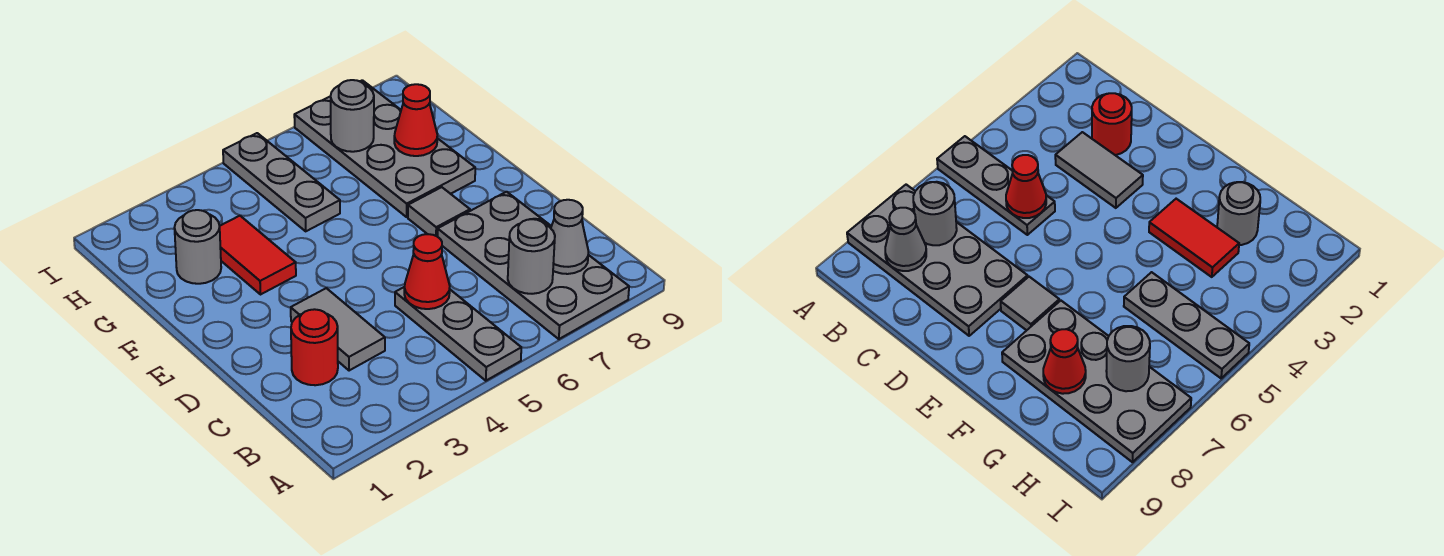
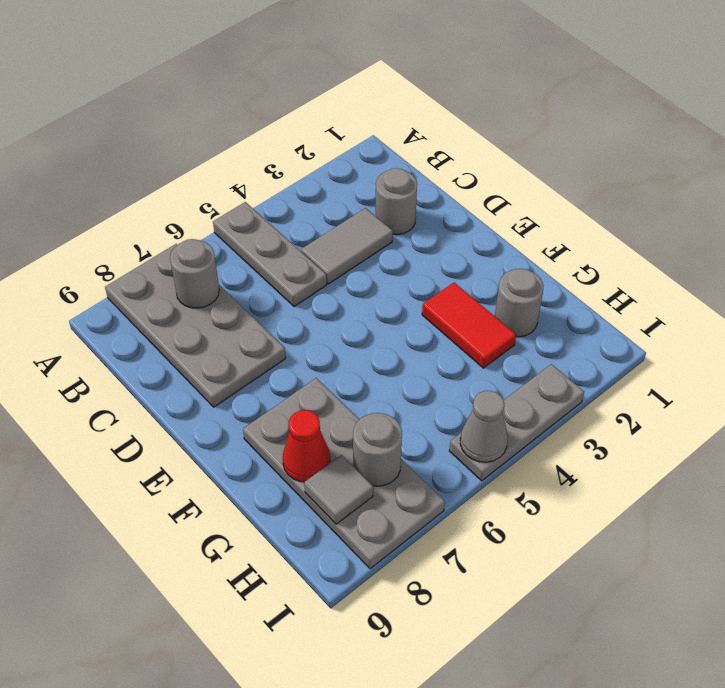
grey 1x1 cone [551,200,588,274] -> grey 1x1 cone moved to [460,391,508,462]
red 1x1 round brick [291,309,338,385] -> grey 1x1 round brick [376,168,417,235]
grey 1x2 tile [291,288,385,371] -> grey 1x2 tile turned to [301,208,393,284]
red 1x1 cone [404,234,450,309] -> none
grey 1x1 tile [408,187,470,236] -> grey 1x1 tile moved to [304,455,373,524]
grey 1x3 plate [223,133,340,231] -> grey 1x3 plate turned to [449,364,584,481]

